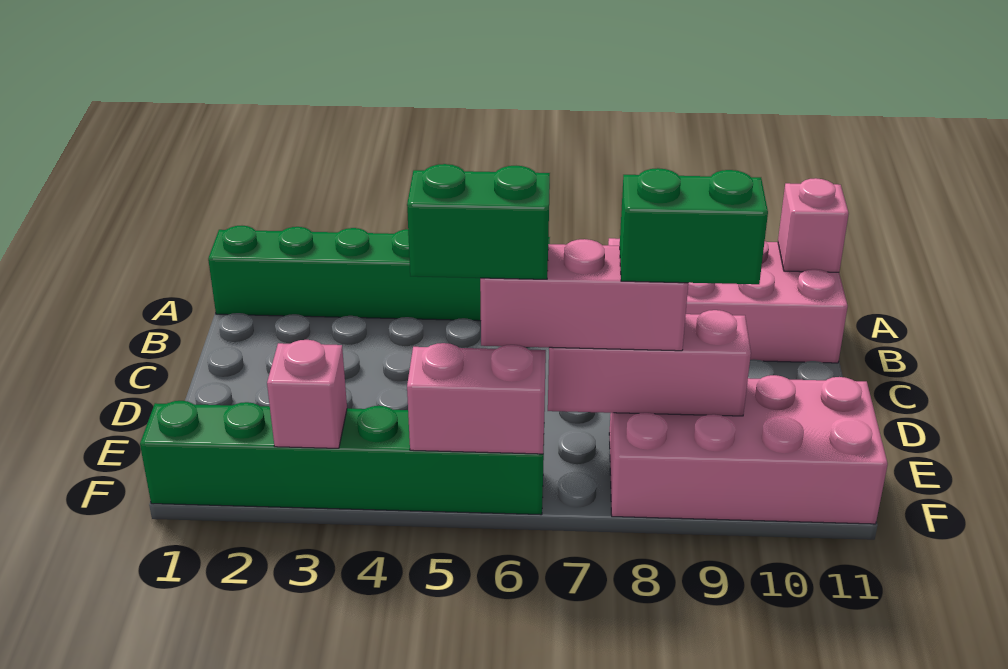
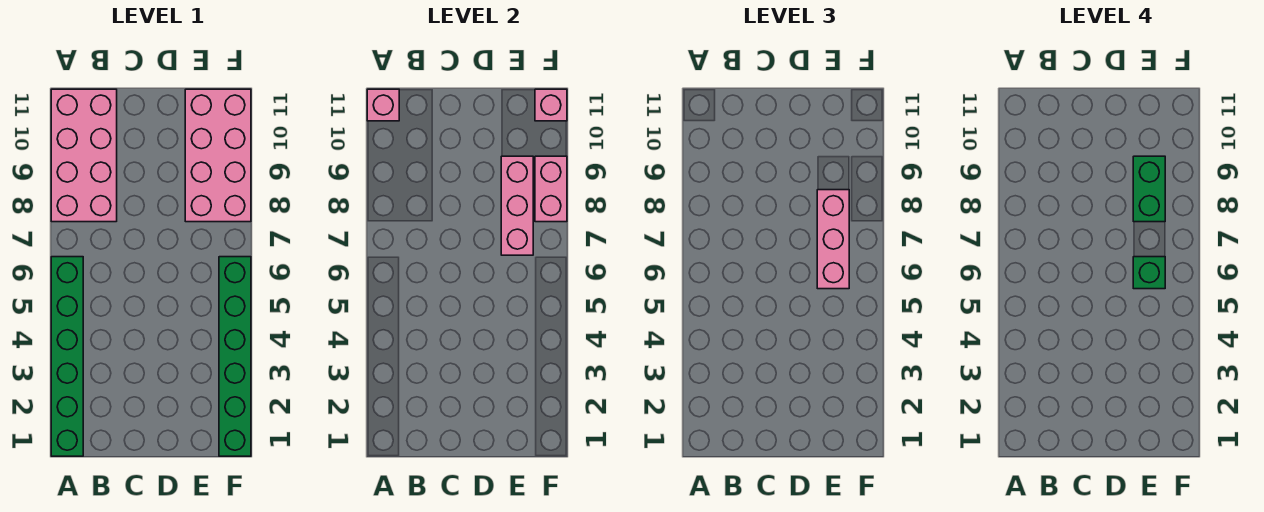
green 1x2 brick [407,164,550,279] -> green 1x1 brick [1133,257,1165,289]
pink 1x1 brick [267,340,347,448] -> pink 1x1 brick moved to [535,89,567,121]
pink 1x2 brick [407,343,546,454] -> pink 1x2 brick moved to [535,156,567,222]

